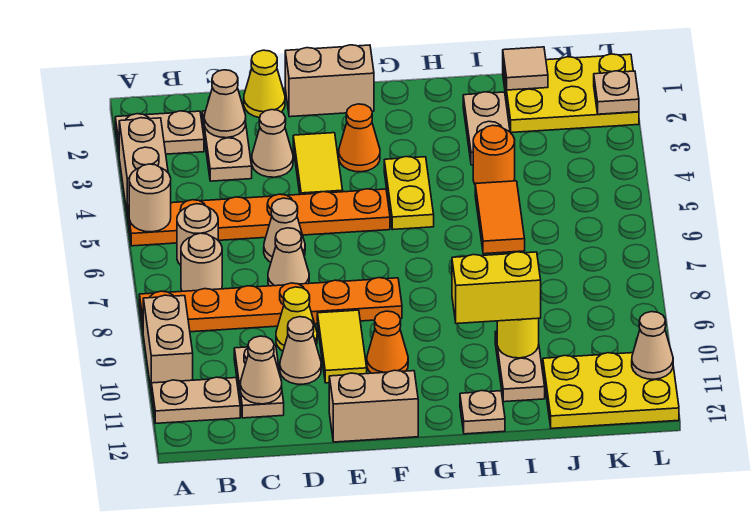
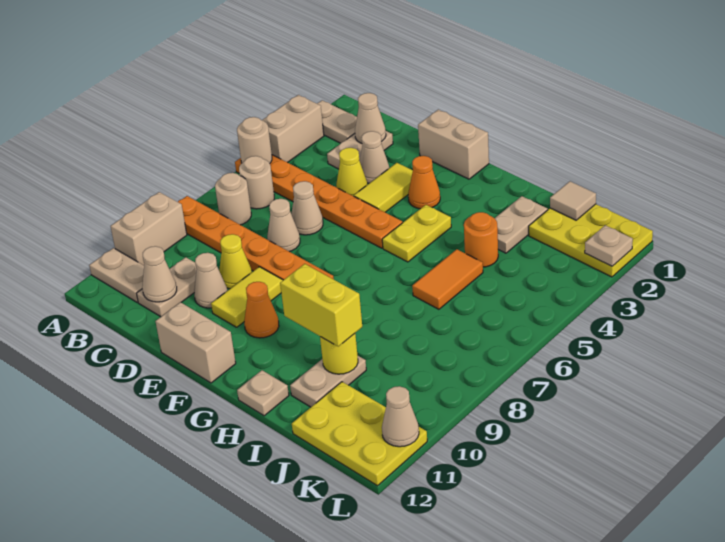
yellow 1x1 cone [244,50,285,118] -> yellow 1x1 cone moved to [336,148,368,196]

